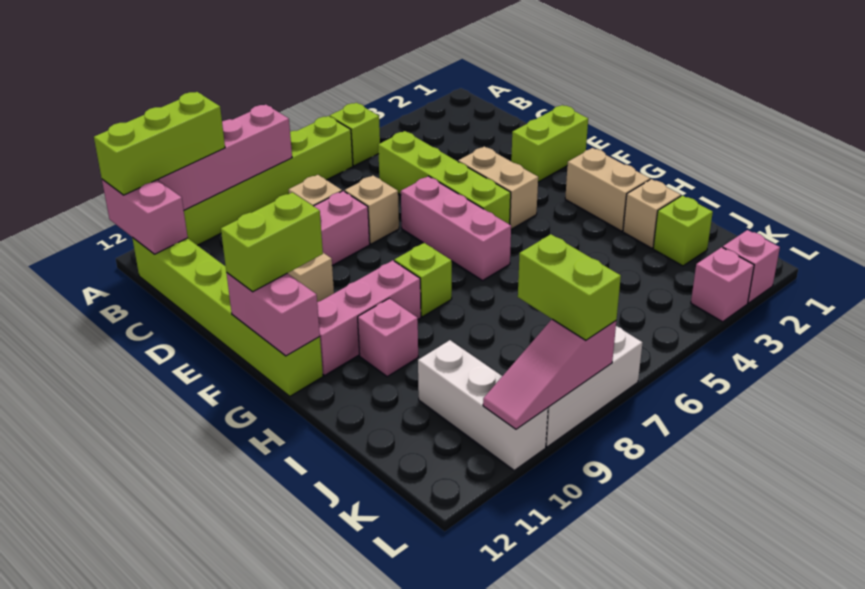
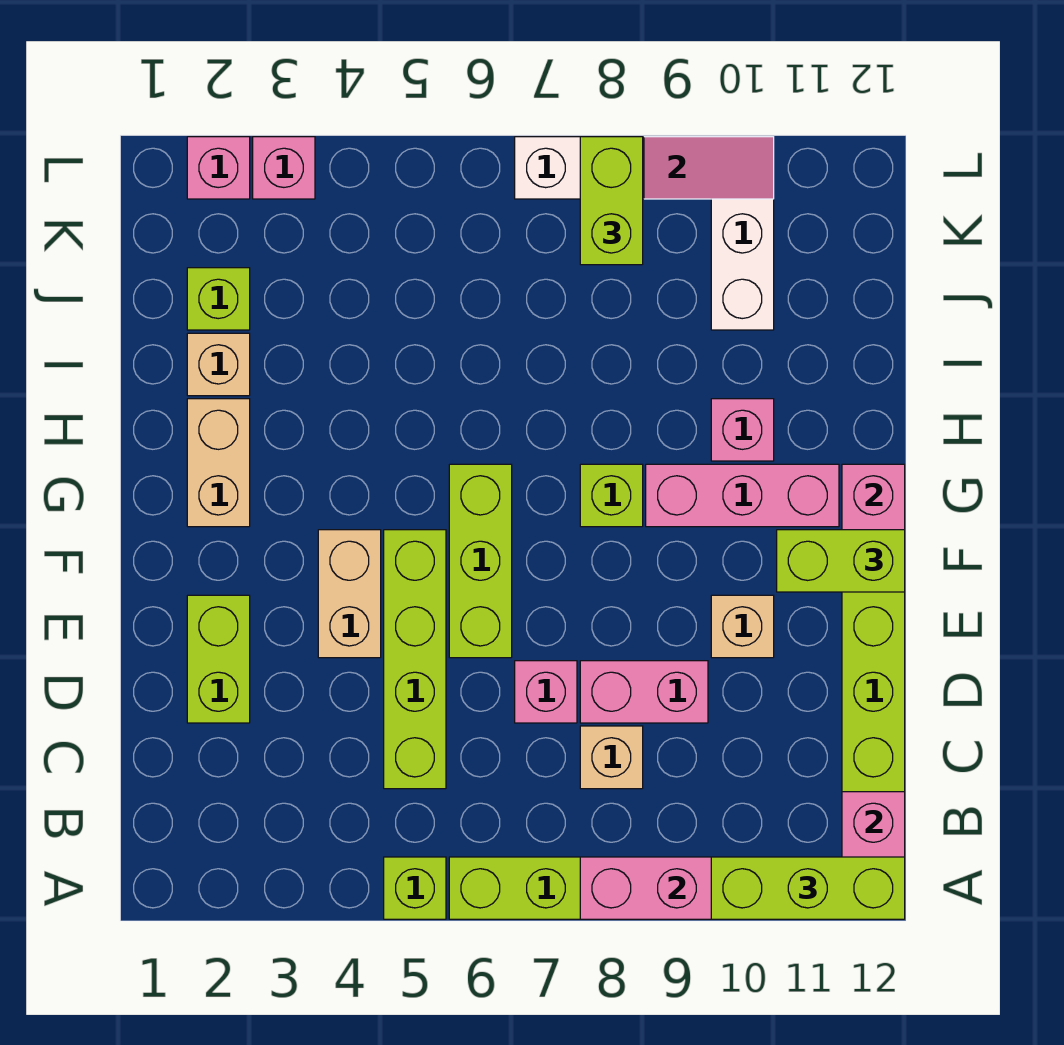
tan 1x1 brick [345,176,399,244] -> pink 1x1 brick [515,661,577,723]
lime 1x2 brick [511,105,588,182] -> lime 1x2 brick turned to [187,595,250,723]
pink 1x3 brick [401,176,511,280] -> lime 1x3 brick [449,464,512,658]

